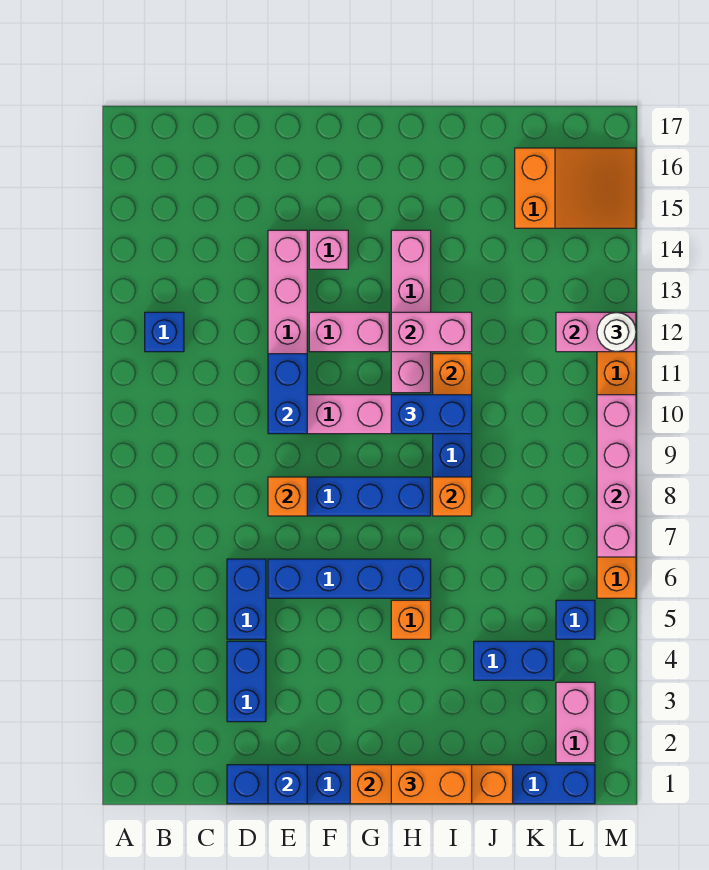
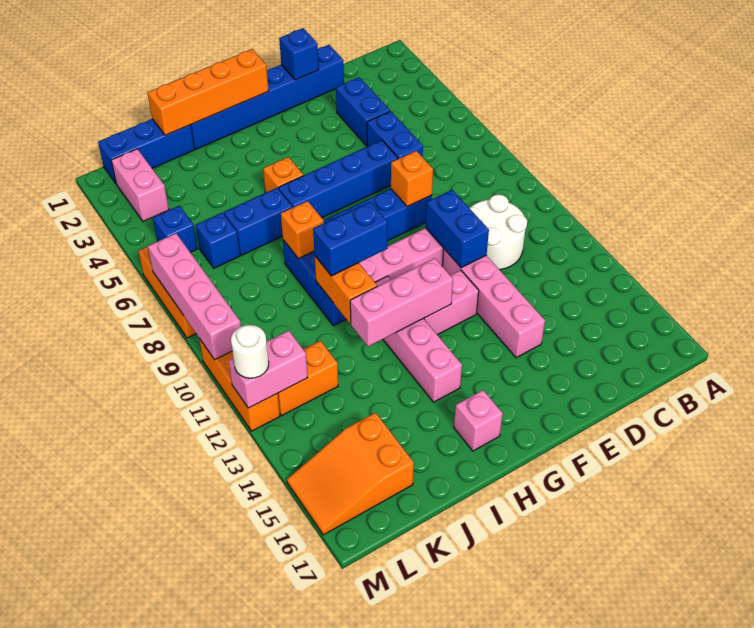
blue 1x1 brick [145,312,184,352] -> blue 1x1 brick moved to [196,213,240,268]
none -> white 2x2 round brick [470,194,527,270]
pink 1x1 brick [309,230,348,269] -> pink 1x1 brick moved to [454,390,503,451]
orange 1x2 brick [391,765,472,804] -> orange 1x2 brick moved to [277,341,338,416]
pink 1x2 brick [391,312,472,352] -> pink 1x3 brick [350,258,453,347]
blue 1x2 brick [474,641,554,680] -> blue 1x2 brick moved to [224,188,292,255]

